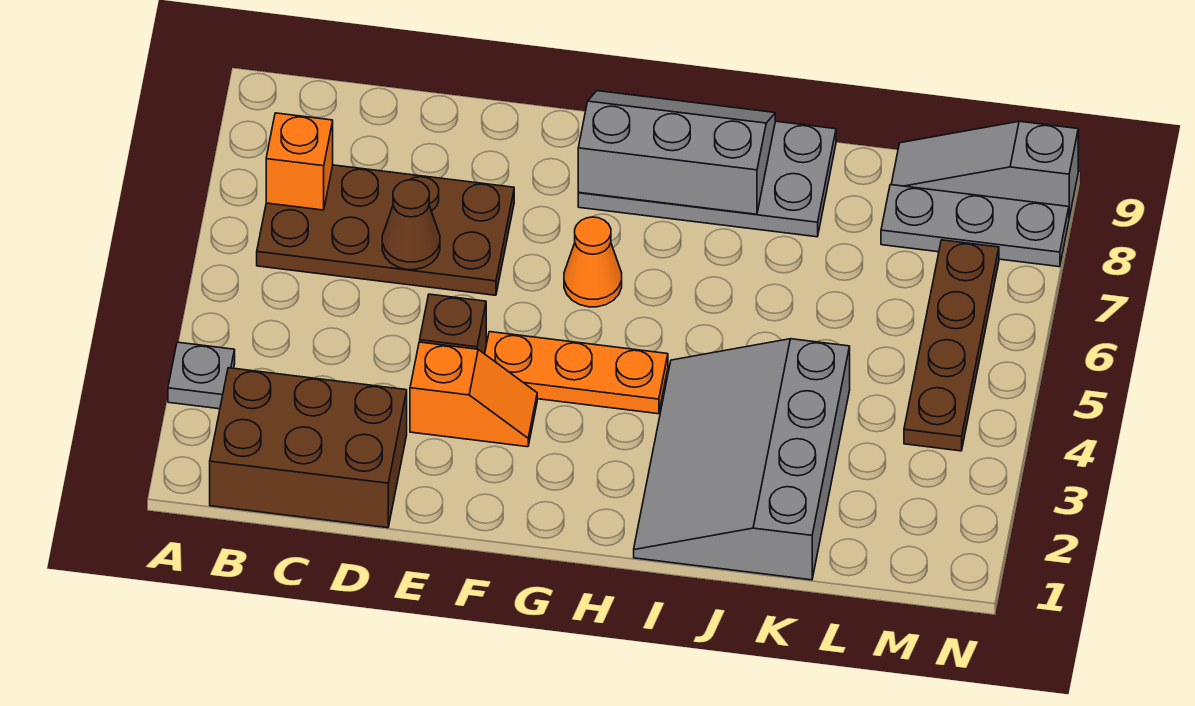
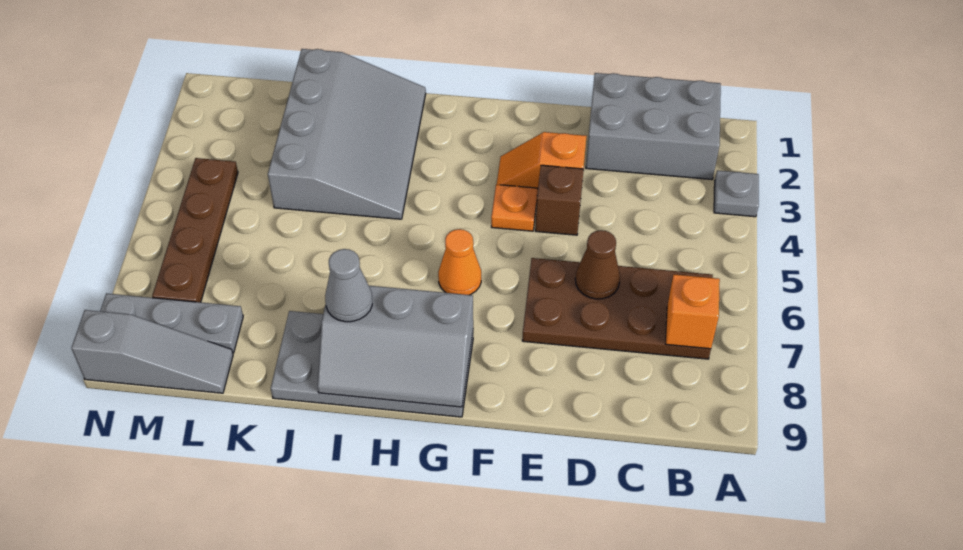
brown 2x3 brick [210,368,407,528] -> grey 2x3 brick [586,73,721,179]
orange 1x3 plate [485,332,668,414] -> orange 1x1 plate [491,184,538,231]
none -> grey 1x1 cone [325,249,372,322]

